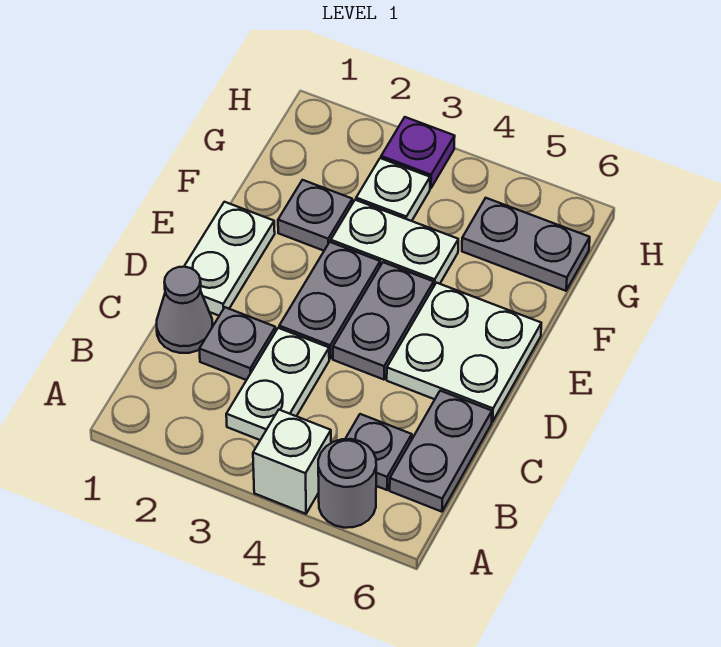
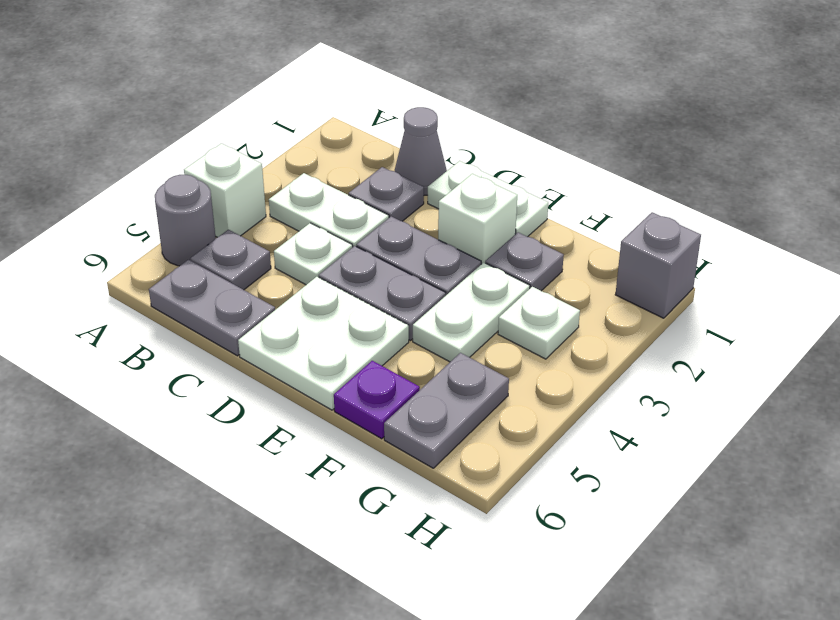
none -> white 1x1 plate [274,223,353,285]
none -> white 1x1 brick [438,174,517,264]
none -> grey 1x1 brick [615,212,701,318]
purple 1x1 plate [381,117,455,188] -> purple 1x1 plate moved to [334,361,420,439]

